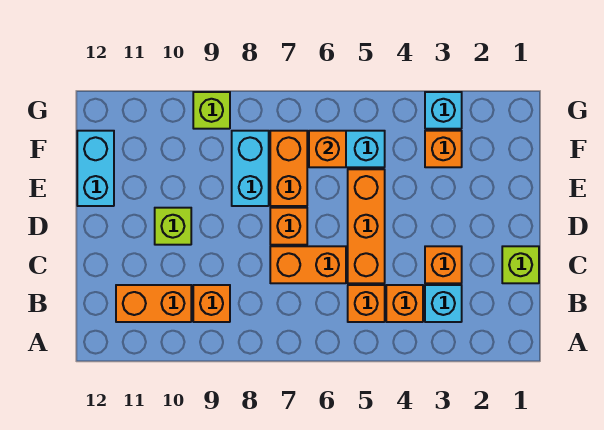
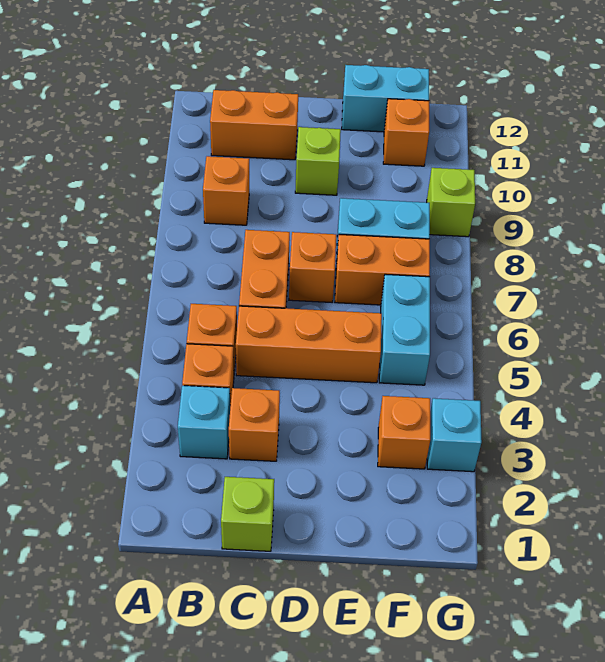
orange 1x2 brick [116,285,191,322] -> orange 1x2 brick turned to [210,90,298,160]
orange 1x1 brick [309,131,346,167] -> orange 1x1 brick moved to [383,99,429,166]

